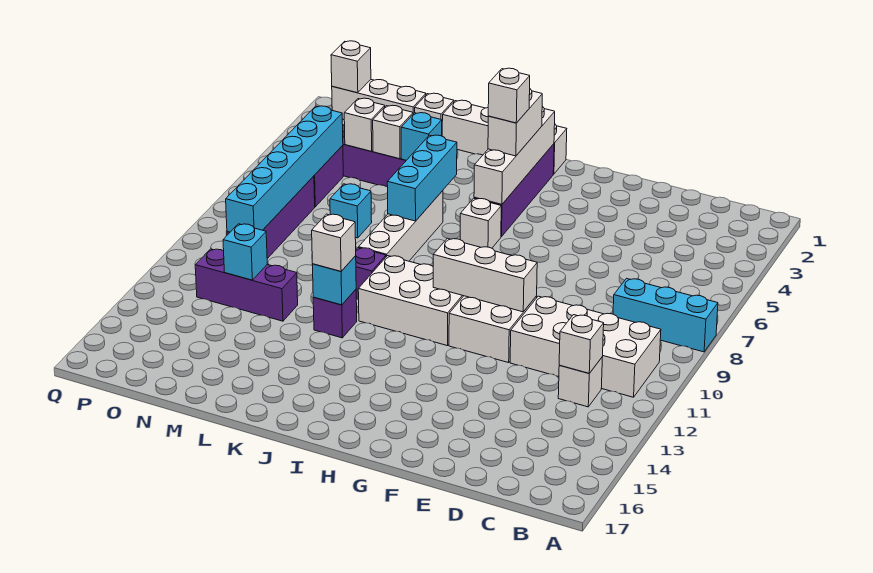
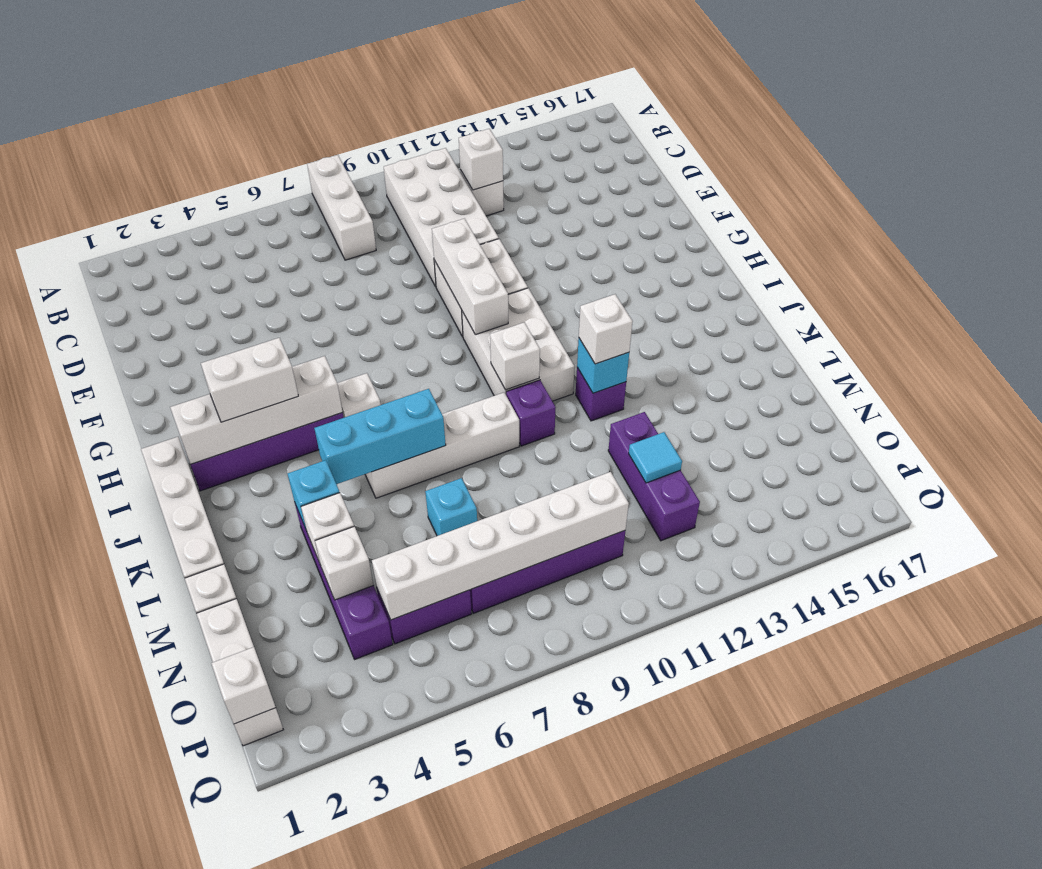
cyan 1x3 brick [613,278,718,352] -> white 1x3 brick [307,155,376,260]
white 1x1 brick [488,68,530,123] -> white 1x1 brick moved to [490,322,540,390]
cyan 1x1 brick [223,224,267,280] -> cyan 1x1 tile [629,432,682,483]
cyan 1x6 brick [226,106,343,232] -> white 1x6 brick [372,472,629,620]

